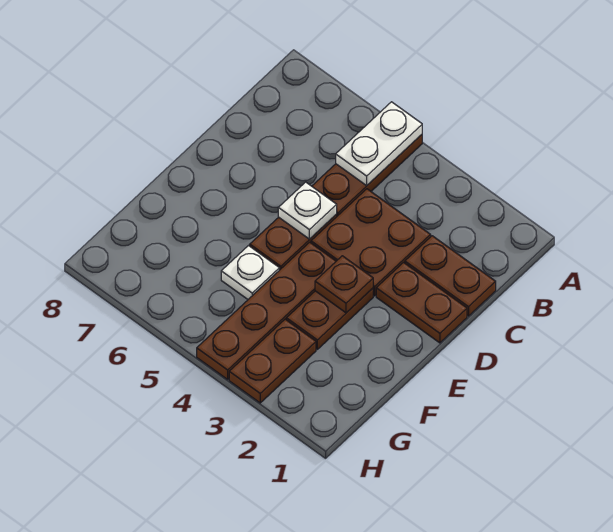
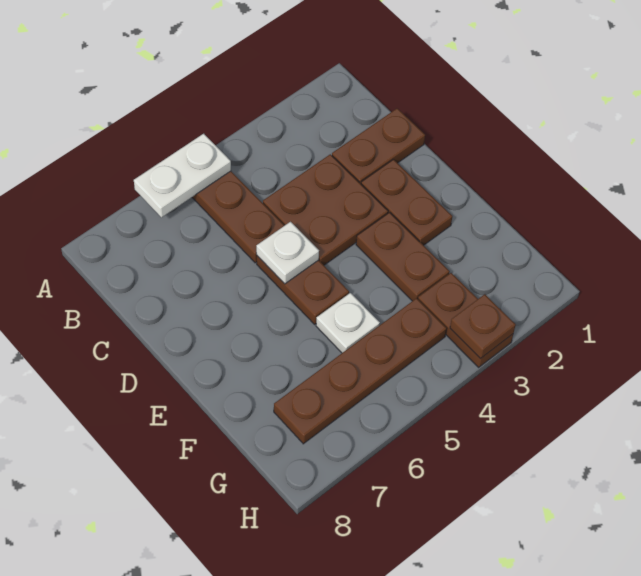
white 1x2 plate [336,102,422,186] -> white 1x2 plate turned to [134,134,231,218]
brown 1x2 plate [376,263,467,343] -> brown 1x2 plate turned to [361,159,452,245]
brown 1x1 plate [315,256,373,313] -> brown 1x1 plate moved to [450,294,516,359]
brown 1x4 plate [197,242,336,379] -> brown 1x4 plate turned to [274,298,447,444]

